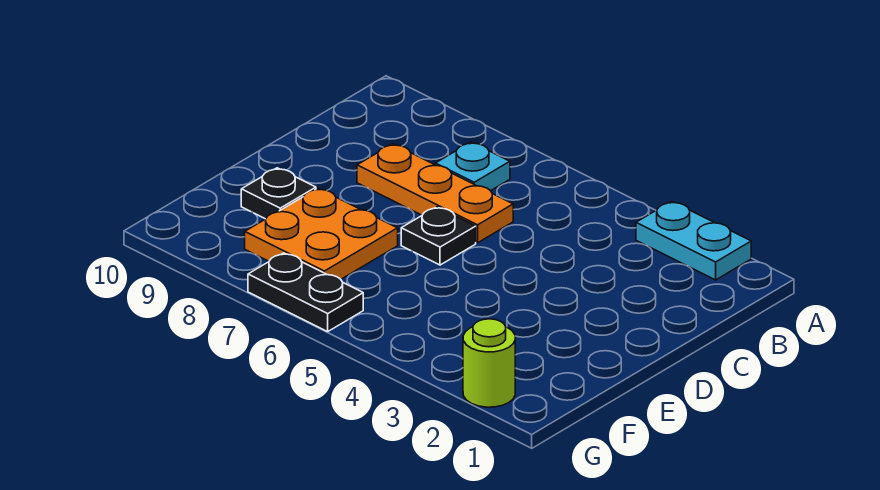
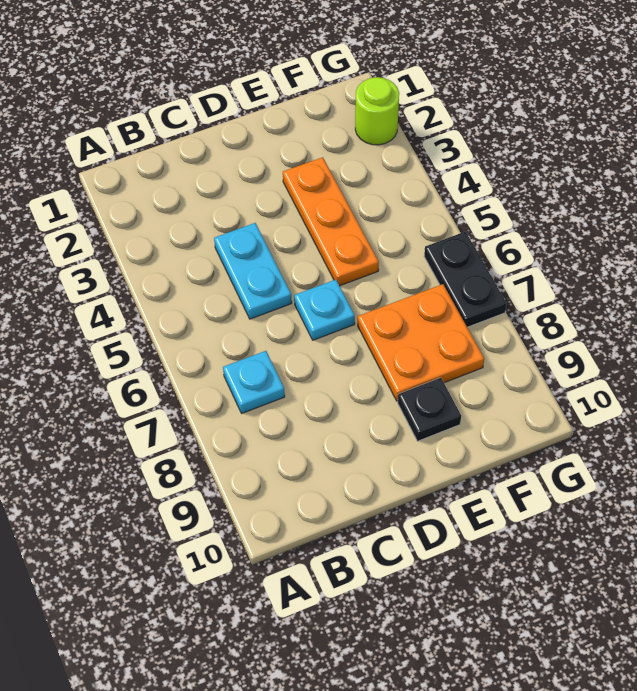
cyan 1x2 plate [636,201,751,280] -> cyan 1x2 plate moved to [214,223,292,319]
orange 1x3 plate [357,144,513,243] -> orange 1x3 plate moved to [283,157,379,286]
black 1x1 plate [401,207,476,265] -> cyan 1x1 plate [294,280,355,340]

